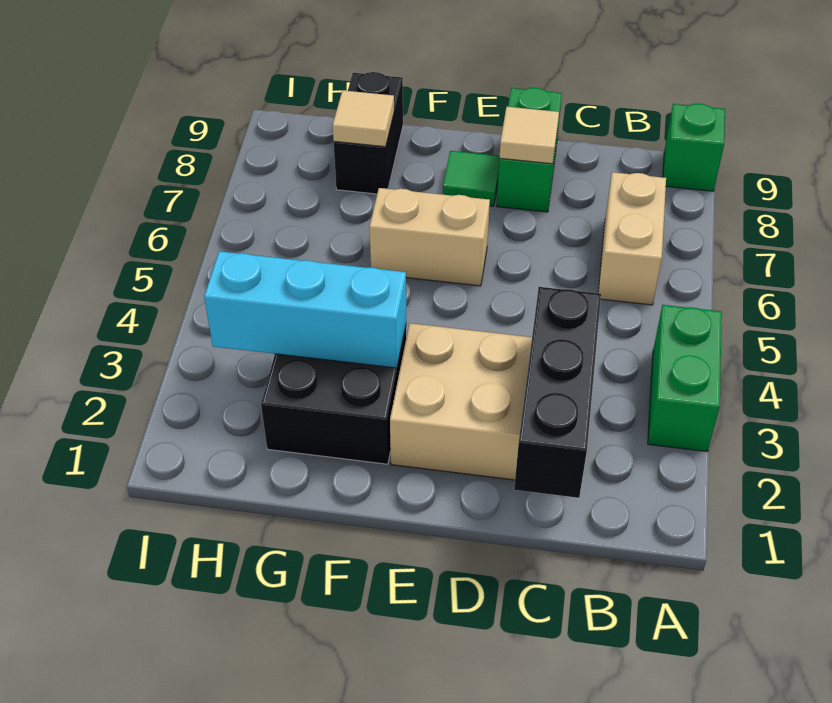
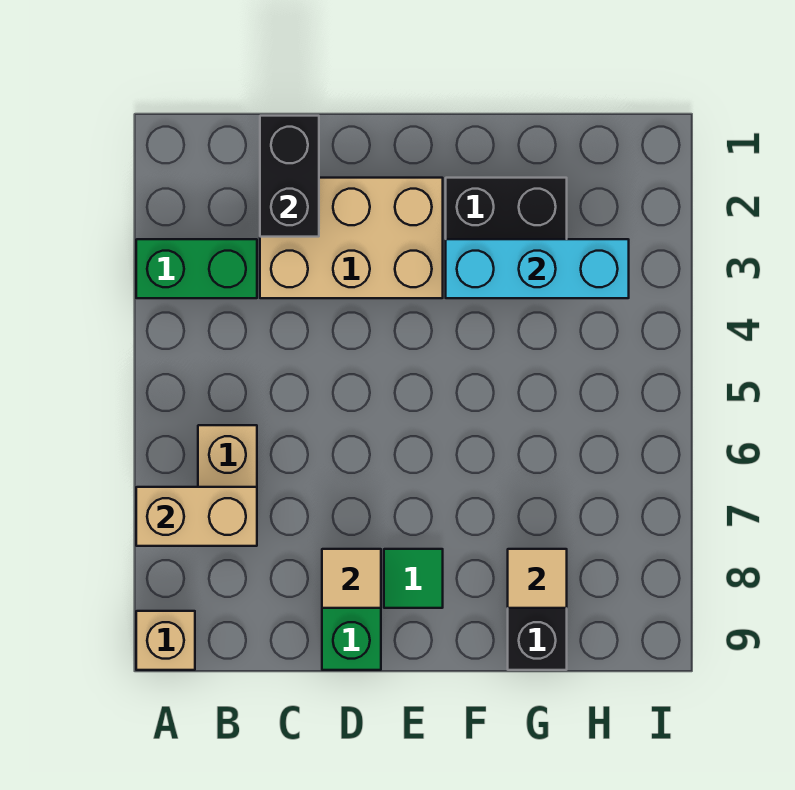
green 1x2 brick [648,305,722,451] -> green 1x2 brick turned to [136,239,257,298]
green 1x1 brick [663,104,725,191] -> tan 1x1 brick [136,611,195,670]
black 1x3 brick [514,287,601,498] -> black 1x2 brick [260,116,319,237]
tan 1x2 brick [370,188,490,286] -> tan 1x2 brick moved to [136,487,257,546]

